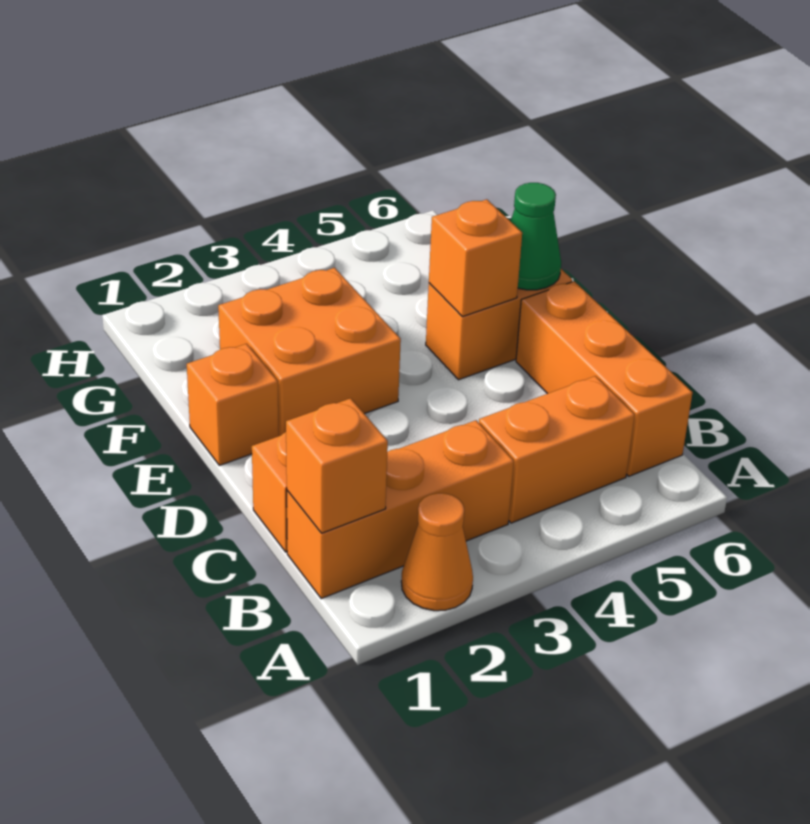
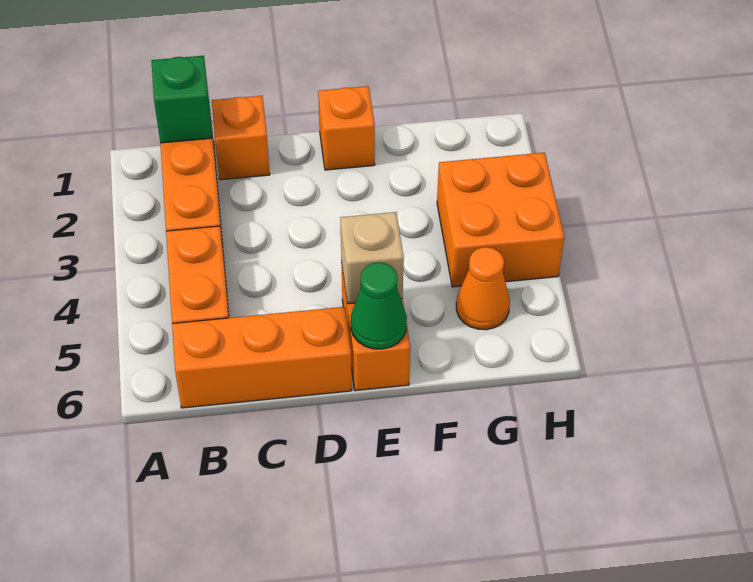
orange 1x1 cone [401,493,473,611] -> orange 1x1 cone moved to [456,247,510,330]
orange 1x1 brick [286,398,388,533] -> green 1x1 brick [151,56,212,143]
orange 2x2 brick [218,268,401,436] -> orange 2x2 brick moved to [437,153,564,287]
orange 1x1 brick [429,199,522,317] -> tan 1x1 brick [340,212,404,304]

